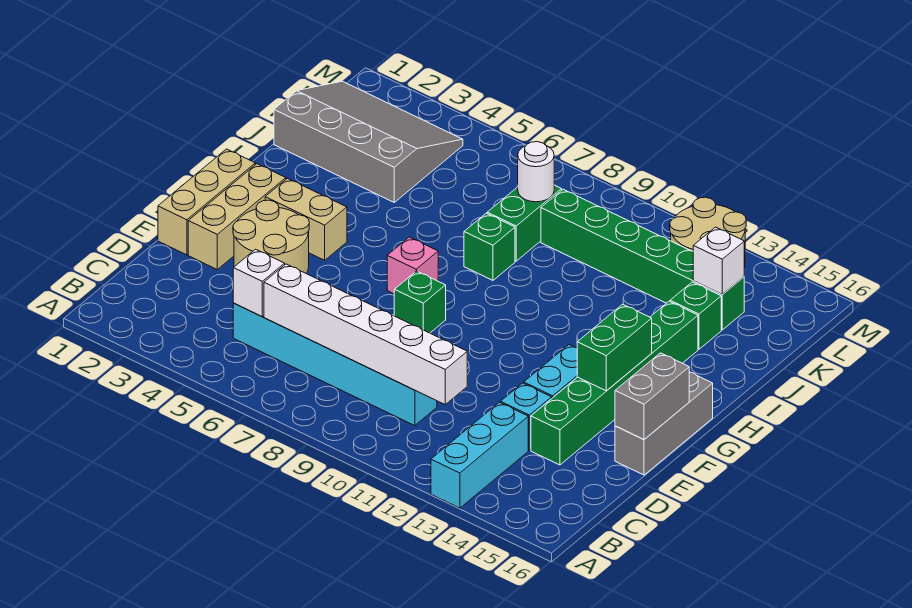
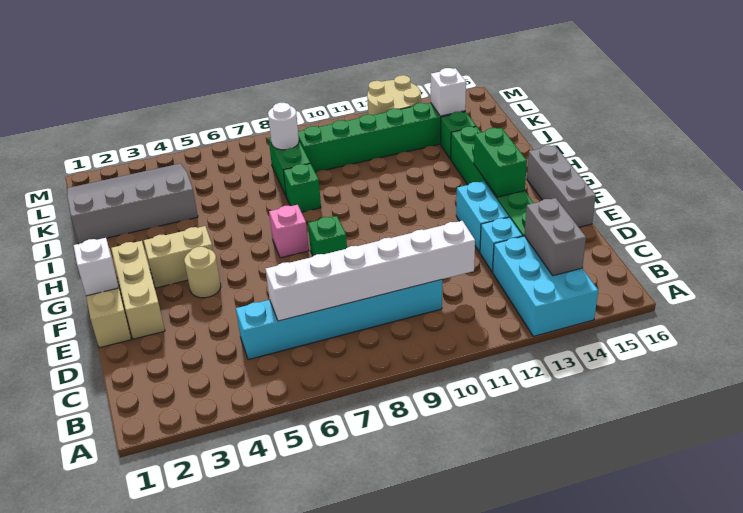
cyan 1x3 brick [431,402,528,508] -> cyan 2x3 brick [493,236,598,336]
white 1x1 brick [233,249,285,316] -> white 1x1 brick moved to [73,238,119,296]
tan 2x2 round brick [233,200,309,274] -> tan 1x1 round brick [184,247,221,298]
grey 1x2 brick [615,353,689,440] -> grey 1x2 brick moved to [524,198,586,276]

